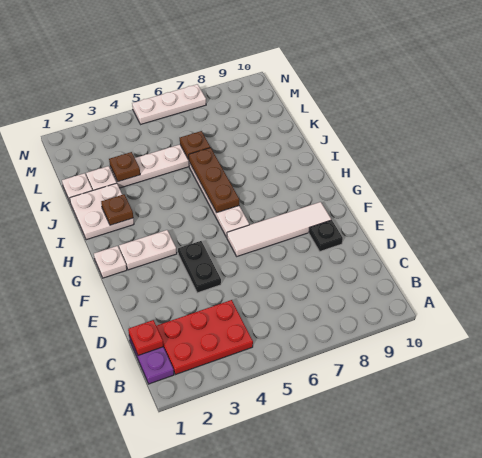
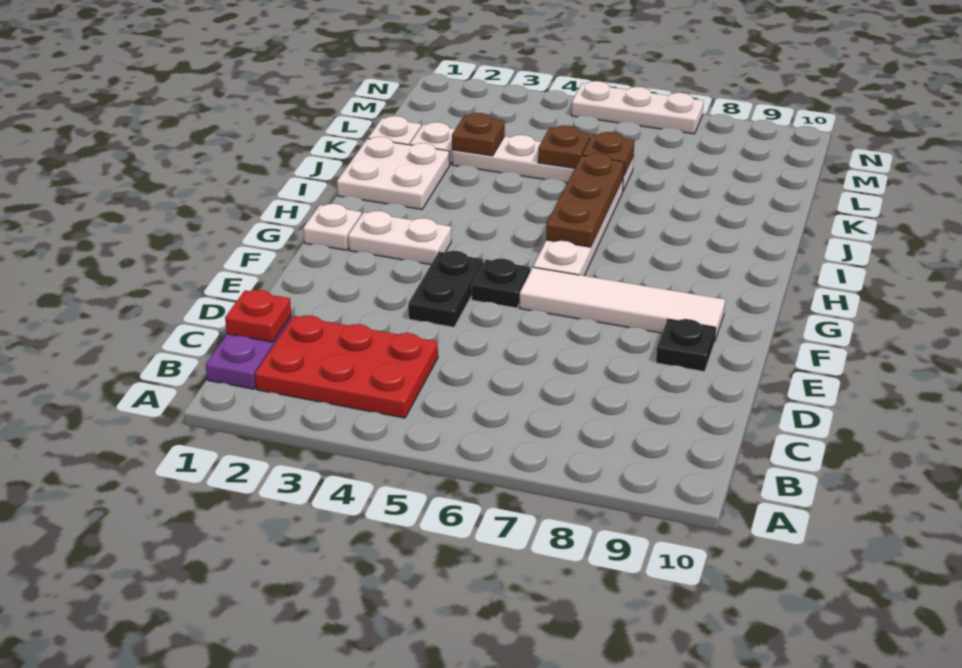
none -> black 1x1 plate [472,258,530,308]
brown 1x1 plate [101,194,133,225] -> brown 1x1 plate moved to [538,125,591,168]

